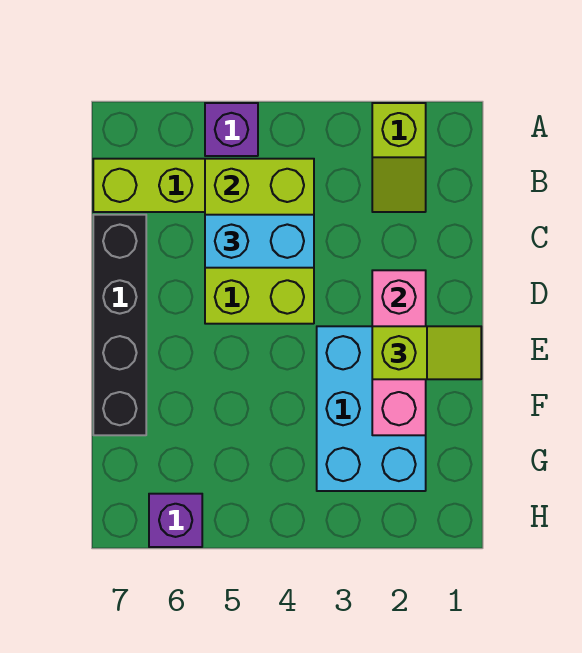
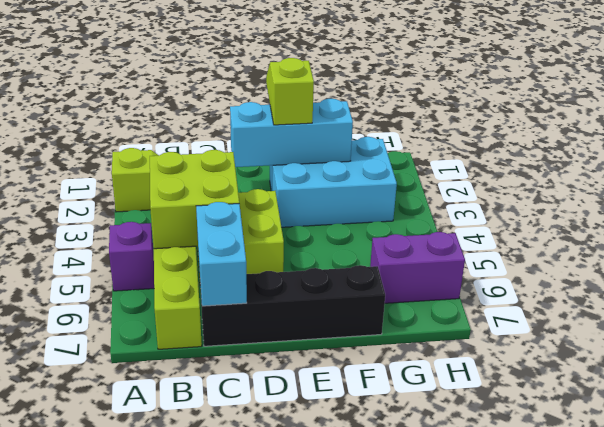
cyan 1x2 brick [205,215,314,268] -> cyan 1x2 brick moved to [196,202,247,306]
pink 1x3 brick [372,270,426,435] -> cyan 1x3 brick [230,99,353,167]
purple 1x1 brick [149,494,202,547] -> purple 1x2 brick [370,232,465,303]

